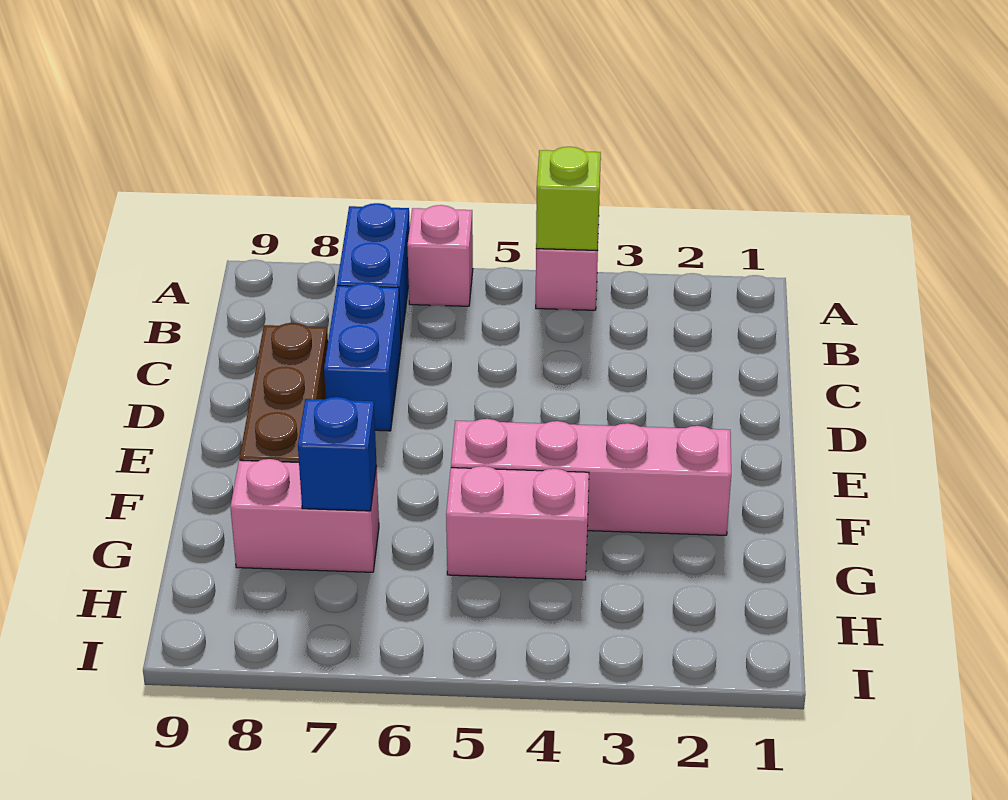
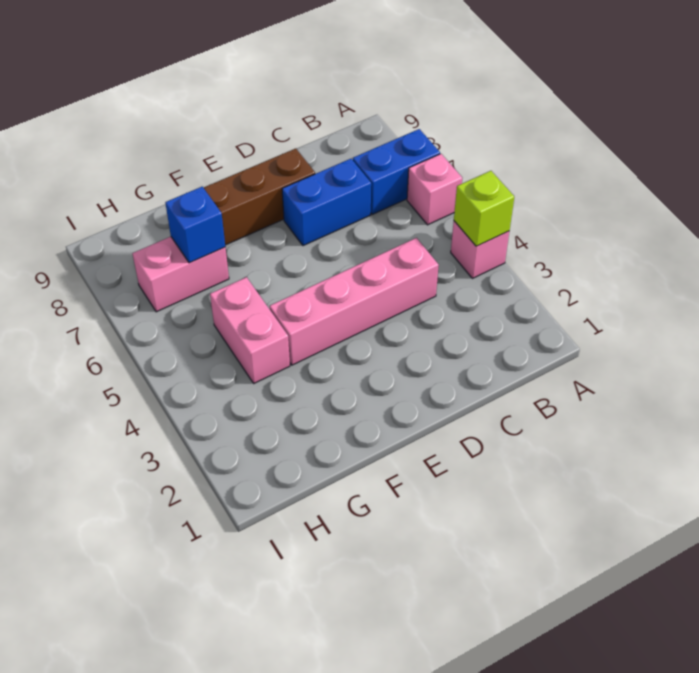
pink 1x4 brick [451,419,731,535] -> pink 1x4 brick turned to [270,238,439,365]
pink 1x2 brick [230,459,379,572] -> pink 1x2 brick turned to [132,237,229,312]

